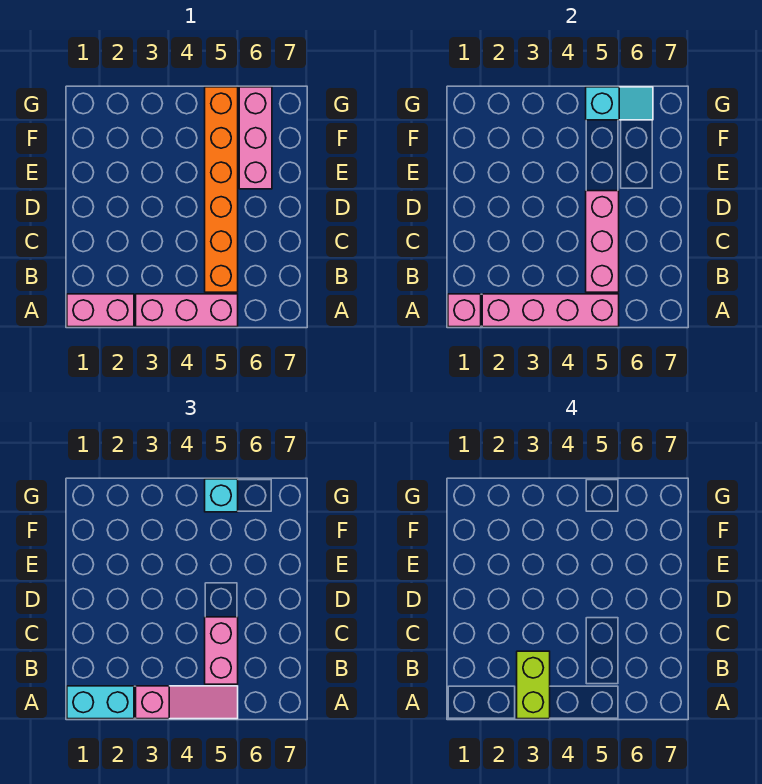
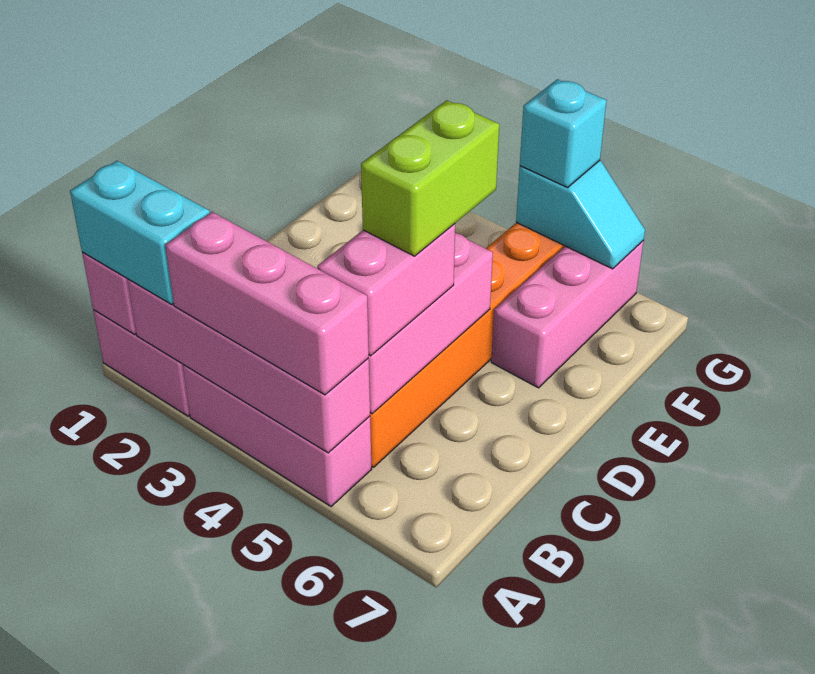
pink 1x3 slope [136,686,238,719] -> pink 1x3 brick [165,212,369,395]
lime 1x2 brick [517,651,550,719] -> lime 1x2 brick moved to [361,100,499,256]

